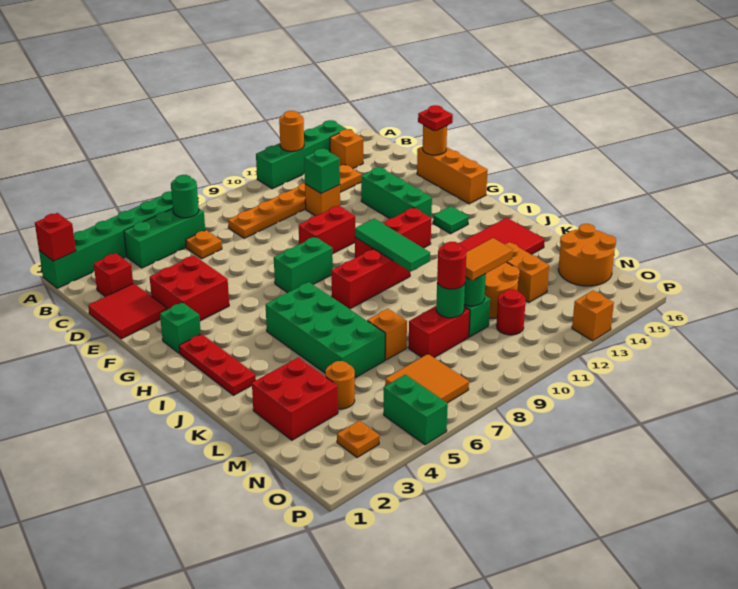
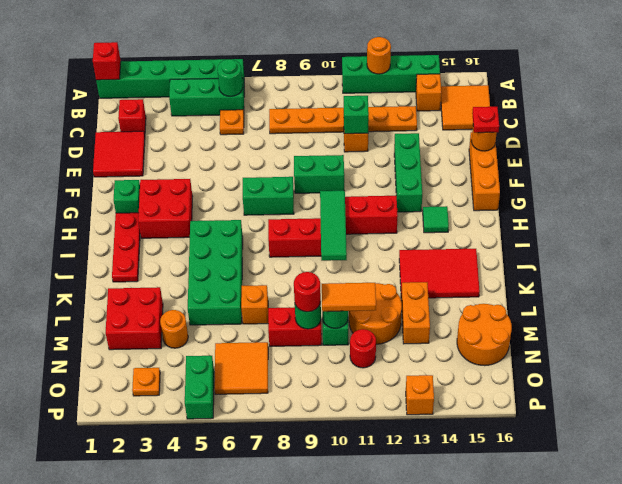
none -> orange 2x2 tile [441,85,490,130]
red 2x2 brick [150,256,229,321] -> red 2x2 brick moved to [138,179,193,238]
red 1x2 brick [299,206,355,254] -> green 1x2 brick [294,155,344,193]

